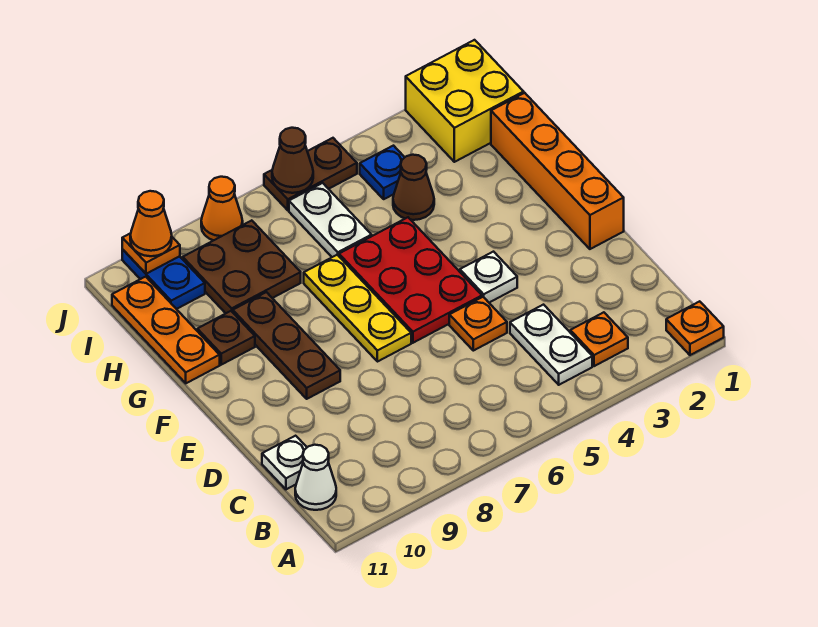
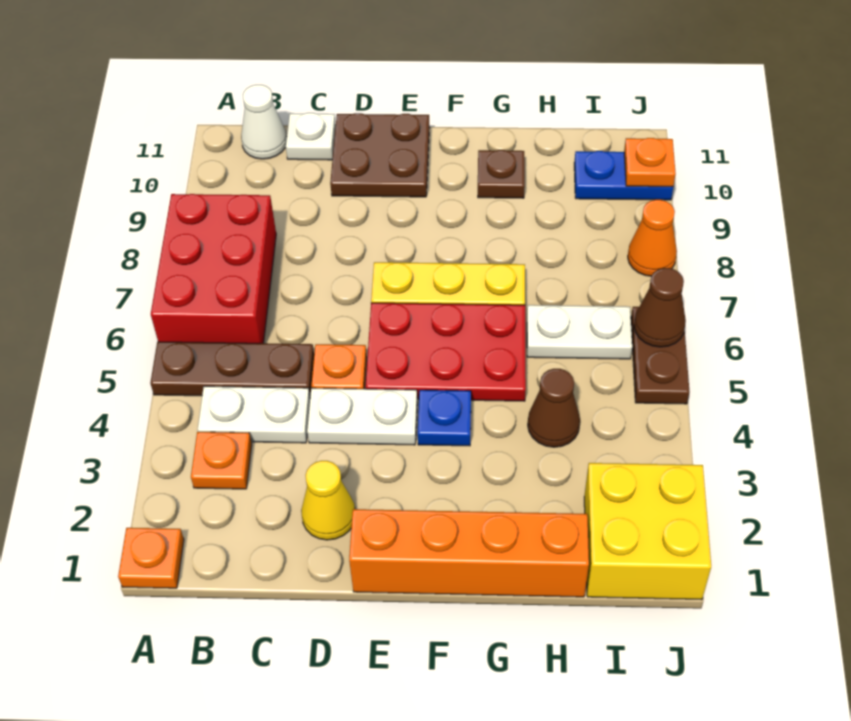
none -> red 2x3 brick [151,194,276,343]
none -> yellow 1x1 cone [301,461,355,540]
white 1x1 plate [460,252,517,303] -> white 1x2 plate [307,388,417,445]
brown 1x3 plate [233,292,340,399] -> brown 1x3 plate moved to [150,342,314,396]
orange 1x3 plate [112,277,220,383] -> none
brown 2x2 plate [183,220,301,313] -> brown 2x2 plate moved to [330,113,430,197]
blue 1x1 plate [360,146,405,199] -> blue 1x1 plate moved to [418,390,471,446]
orange 1x1 cone [130,191,172,256] -> none

